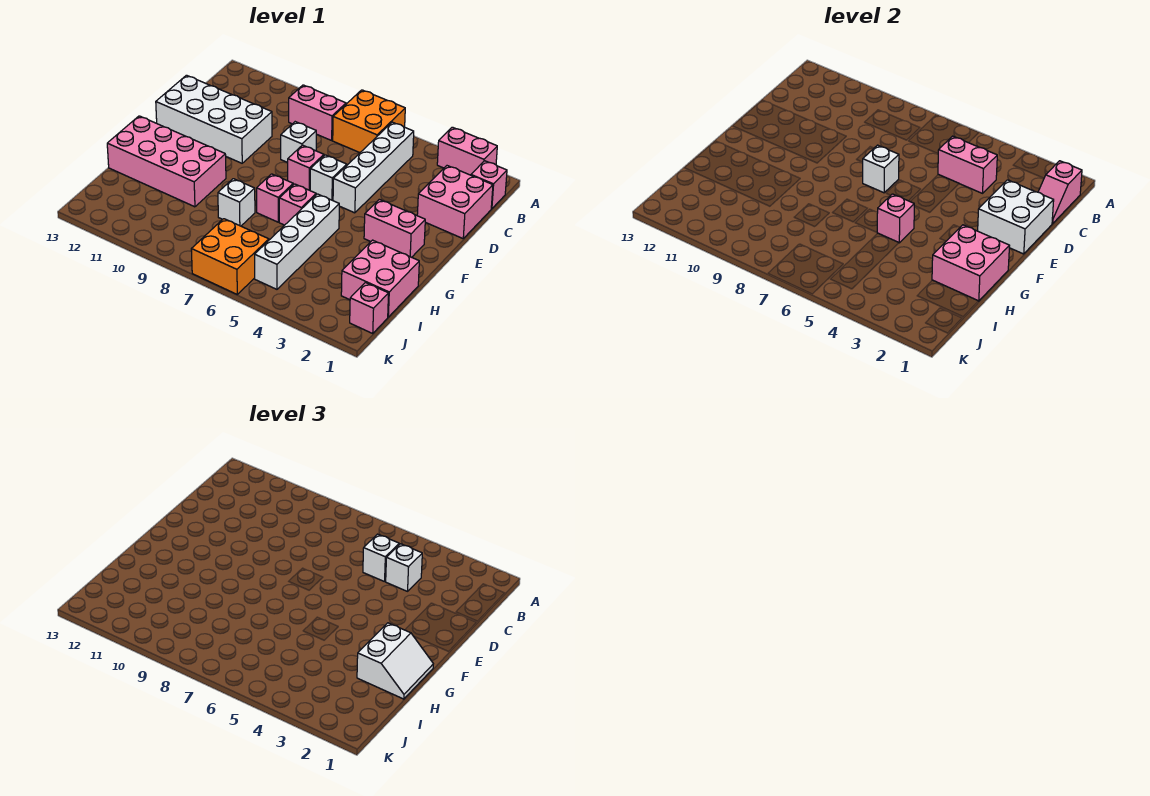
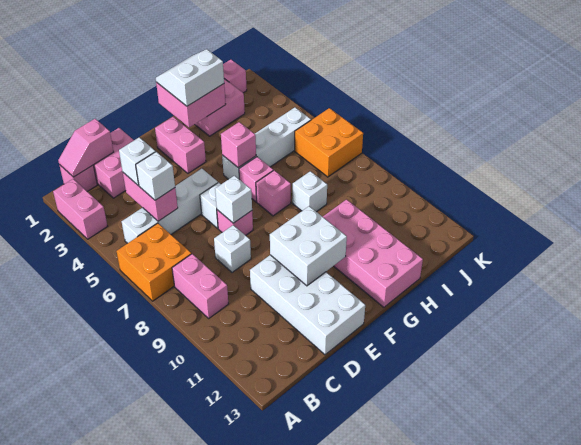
pink 1x2 slope [1038,161,1082,224] -> pink 1x2 slope turned to [58,119,114,177]
white 2x2 brick [978,180,1054,254] -> white 2x2 brick moved to [270,206,347,286]

